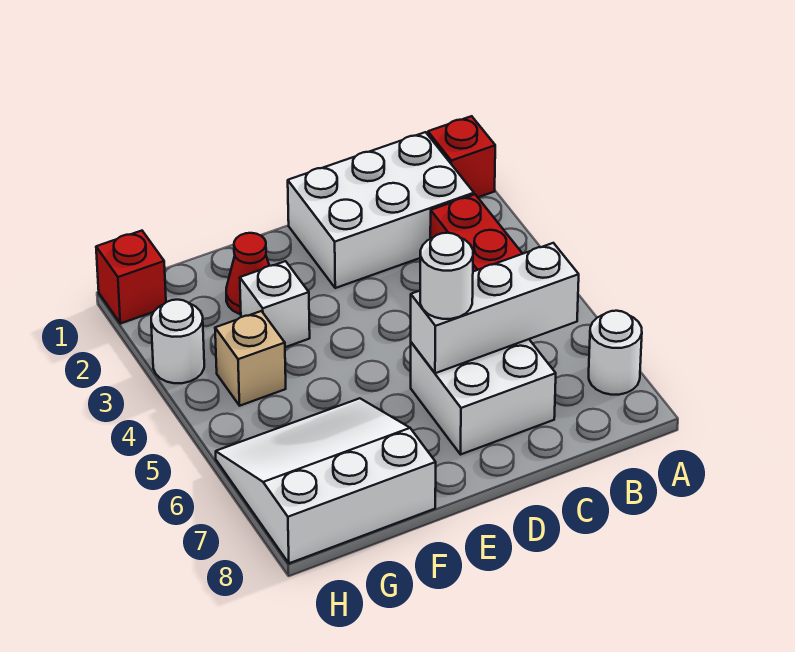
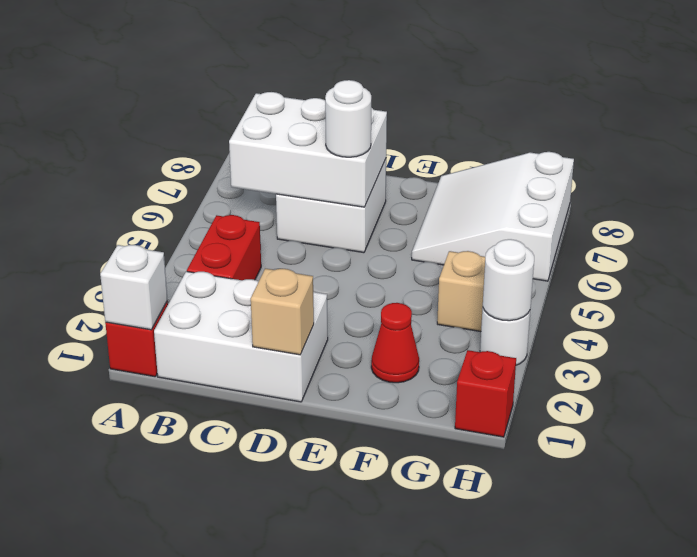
white 1x1 round brick [589,311,642,395] -> white 1x1 round brick moved to [483,239,534,321]
white 1x3 brick [411,243,579,373] -> white 2x3 brick [229,92,387,207]
none -> tan 1x1 brick [251,268,314,355]
white 1x1 brick [240,261,310,347] -> white 1x1 brick moved to [100,245,168,330]
white 3x3 slope [216,398,436,563] -> white 3x3 slope turned to [412,152,574,281]

